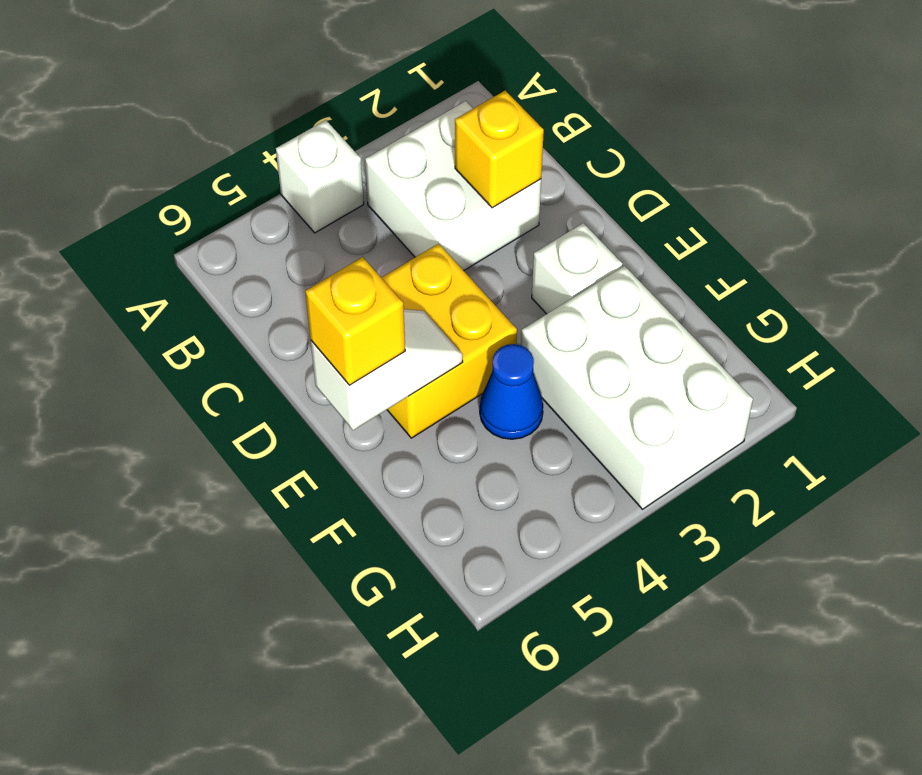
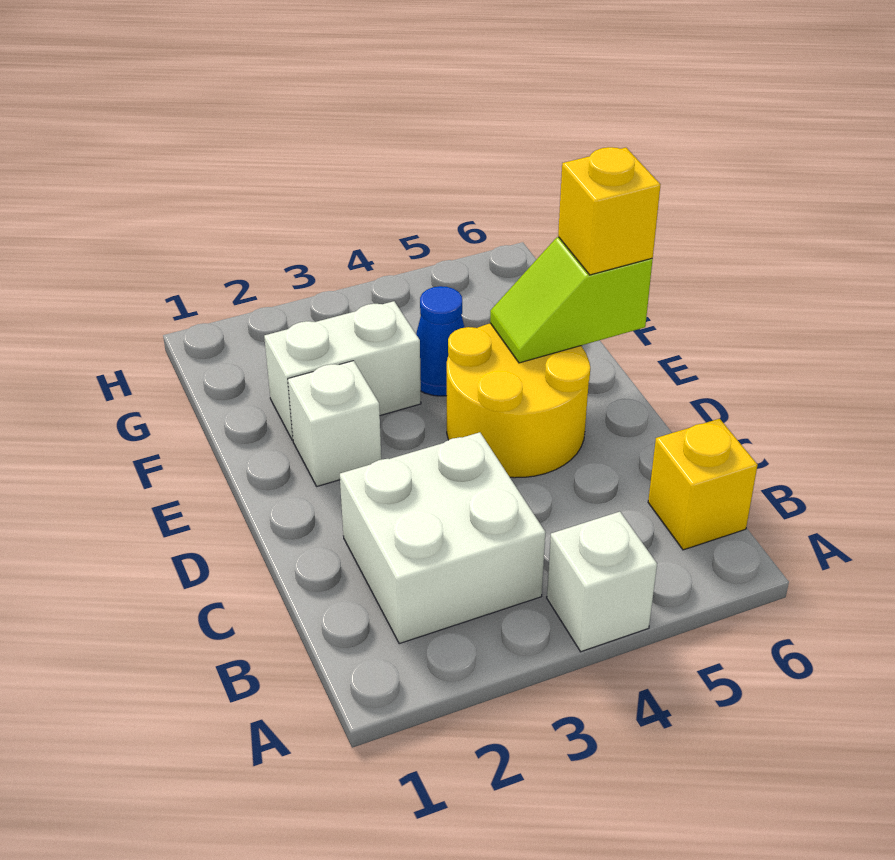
yellow 1x1 brick [455,91,544,208] -> yellow 1x1 brick moved to [648,419,757,550]
yellow 2x2 brick [382,244,517,438] -> yellow 2x2 round brick [447,323,590,478]
white 1x2 slope [311,309,463,430] -> lime 1x2 slope [490,237,653,363]
white 2x3 brick [521,266,753,509] -> white 1x2 brick [264,301,421,440]

